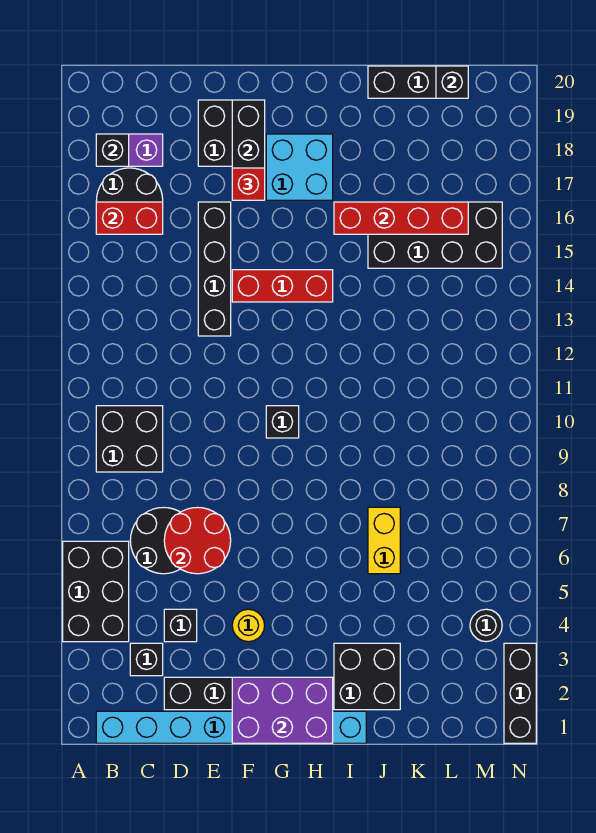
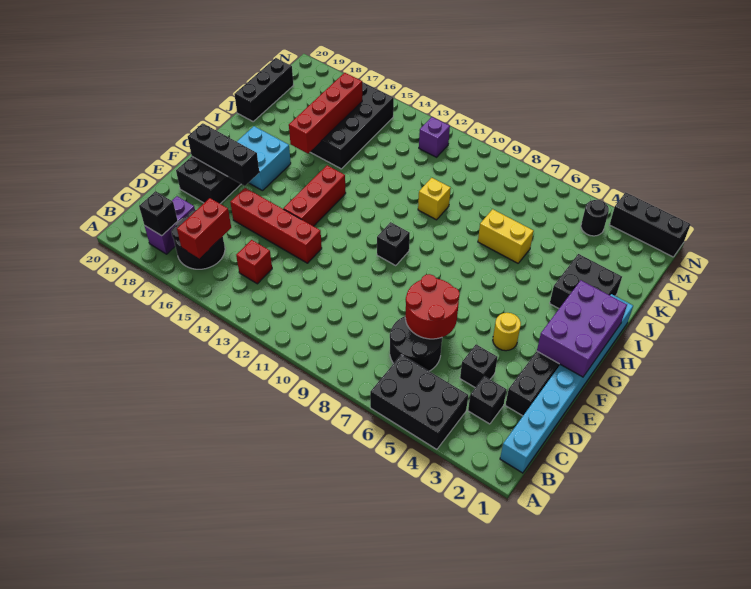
black 2x2 brick [96,406,163,472] -> none
black 1x4 brick [198,202,231,336] -> red 1x4 brick [230,188,322,263]
red 1x1 brick [232,168,265,200] -> red 1x1 brick moved to [236,240,272,284]
none -> yellow 1x1 brick [418,178,451,220]
black 1x1 brick [436,66,468,98] -> none
none -> purple 1x1 brick [419,117,450,157]

